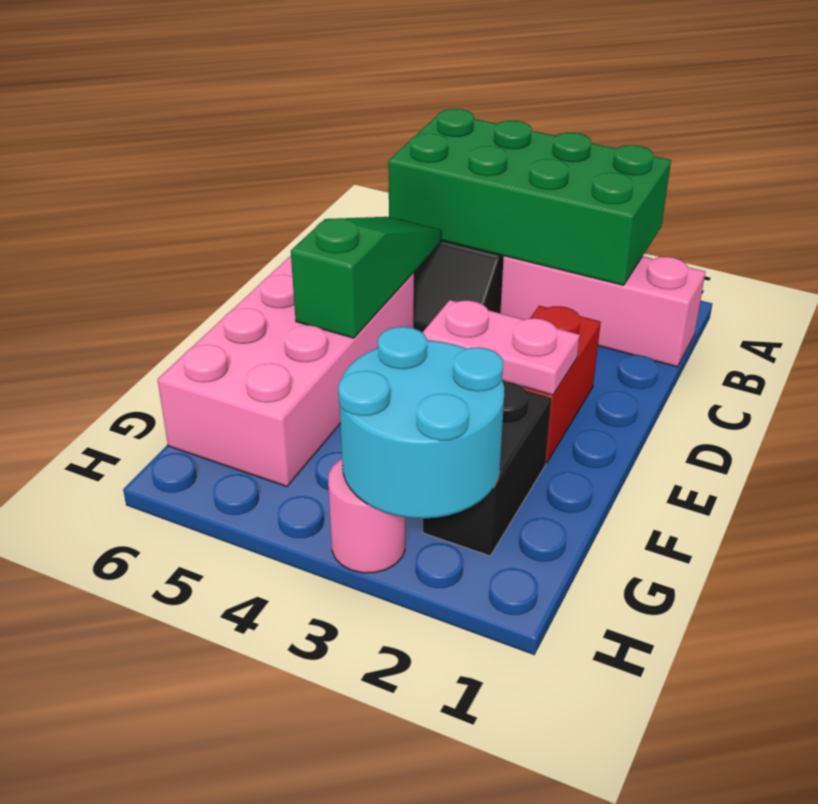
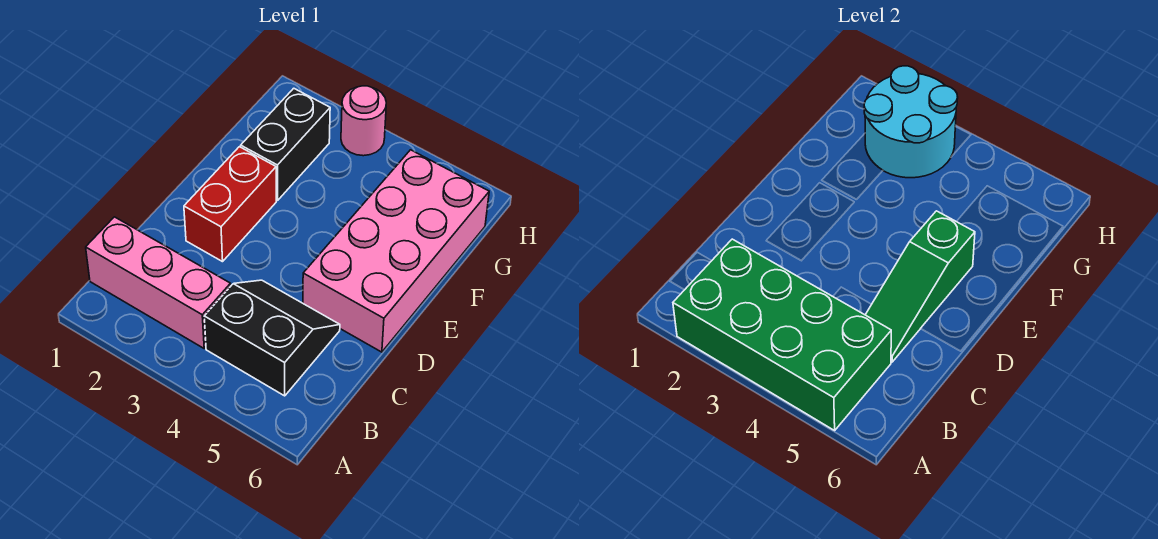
pink 1x2 plate [422,300,580,395] -> none

